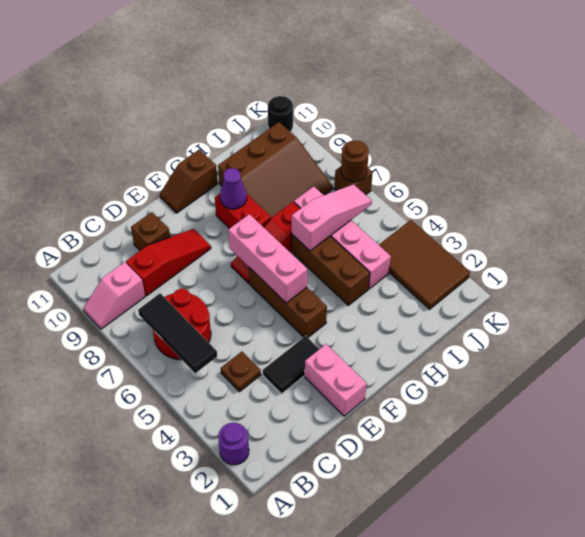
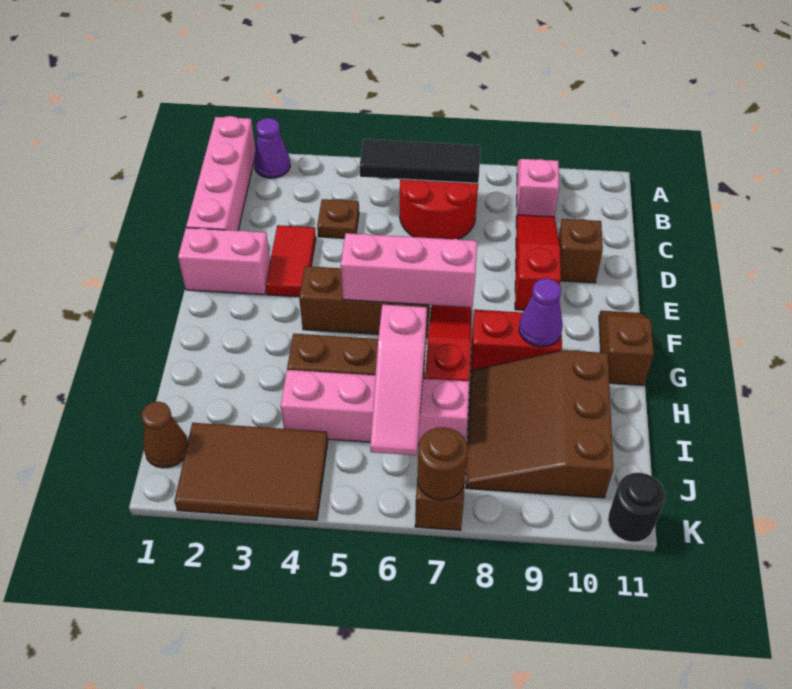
none -> pink 1x4 brick [186,116,256,231]
purple 1x1 round brick [218,423,249,465] -> purple 1x1 cone [254,118,290,178]
red 1x3 slope [126,229,211,296] -> red 1x3 slope turned to [515,215,561,310]
black 1x2 tile [263,336,319,394] -> red 1x2 tile [266,225,316,297]
none -> brown 1x1 cone [142,401,188,468]

